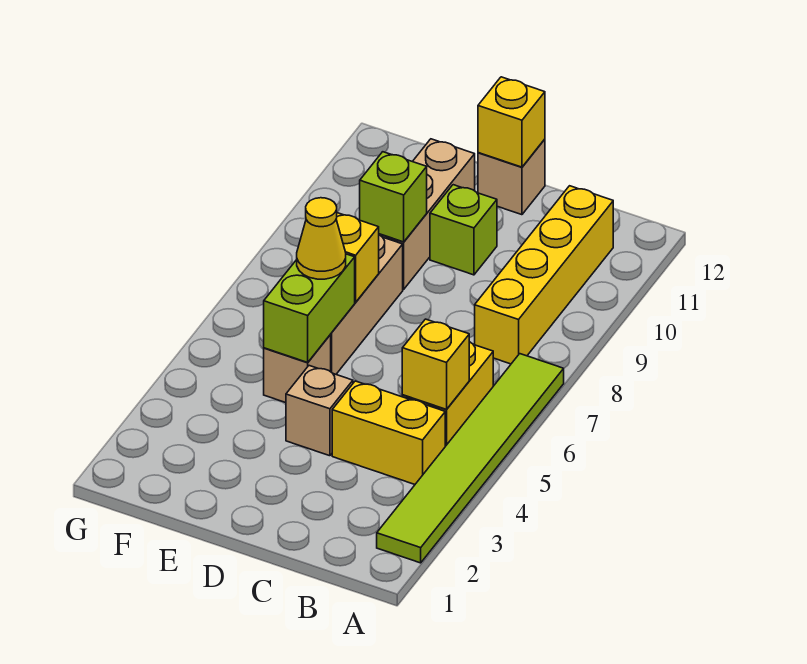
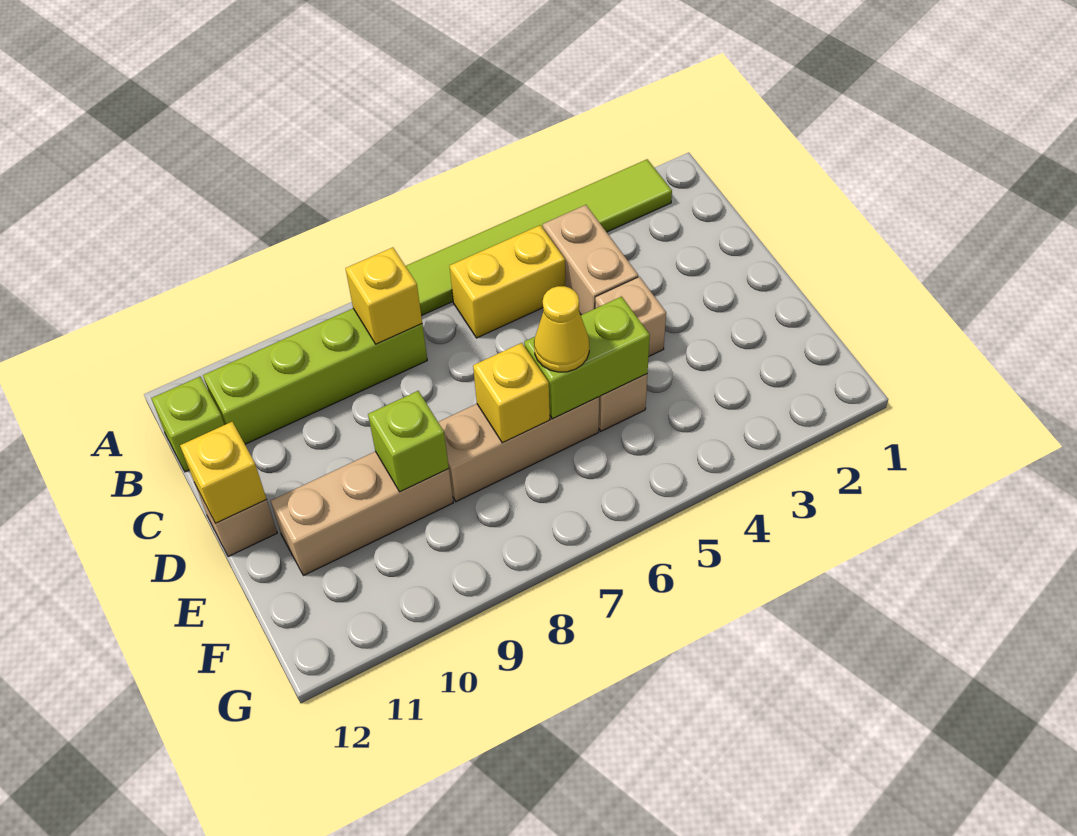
yellow 1x2 brick [332,381,445,484] -> tan 1x2 brick [543,205,638,315]
yellow 1x1 brick [402,319,469,409] -> yellow 1x1 brick moved to [345,247,422,344]
yellow 1x4 brick [475,186,613,364] -> lime 1x4 brick [203,309,427,444]
lime 1x1 brick [430,185,497,275] -> lime 1x1 brick moved to [151,377,224,472]

